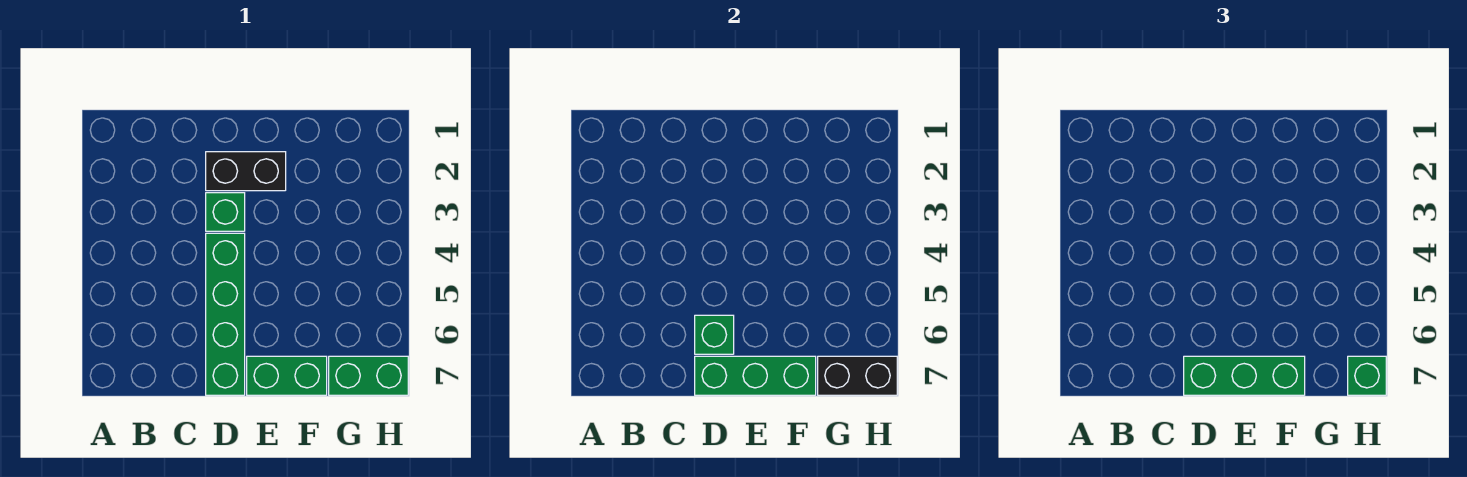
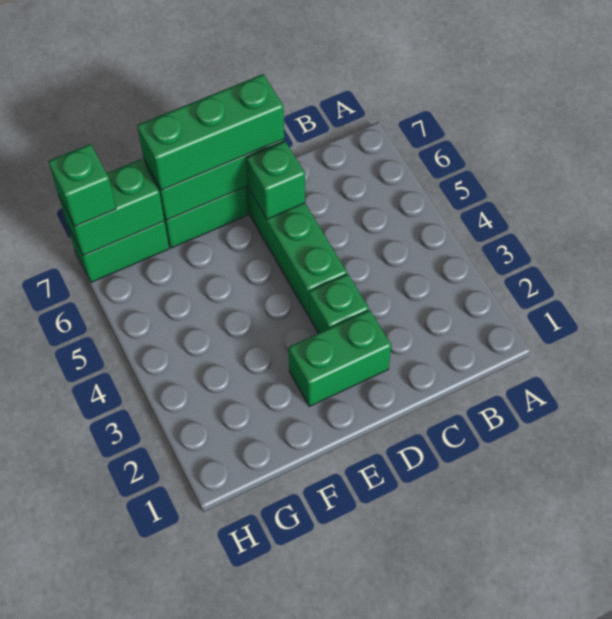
black 1x2 brick [206,152,286,191] -> green 1x2 brick [289,310,391,406]
black 1x2 brick [818,356,897,395] -> green 1x2 brick [58,159,164,256]

